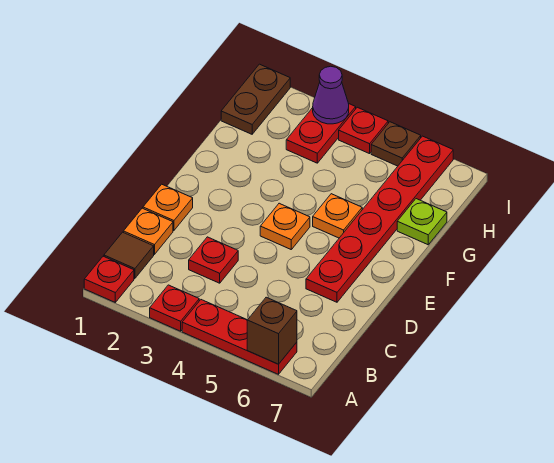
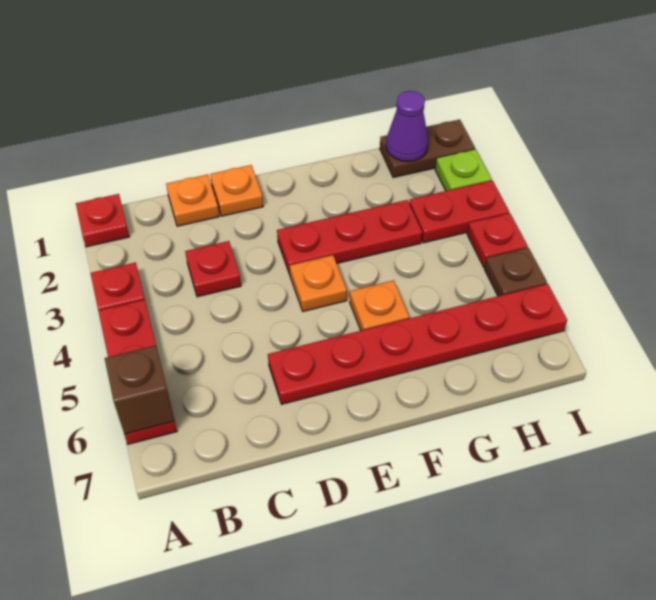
brown 1x1 tile [104,232,154,278] -> none
none -> red 1x3 plate [277,200,422,275]
lime 1x1 plate [397,199,447,245] -> lime 1x1 plate moved to [435,149,492,191]
purple 1x1 cone [313,66,349,124] -> purple 1x1 cone moved to [386,91,429,162]

